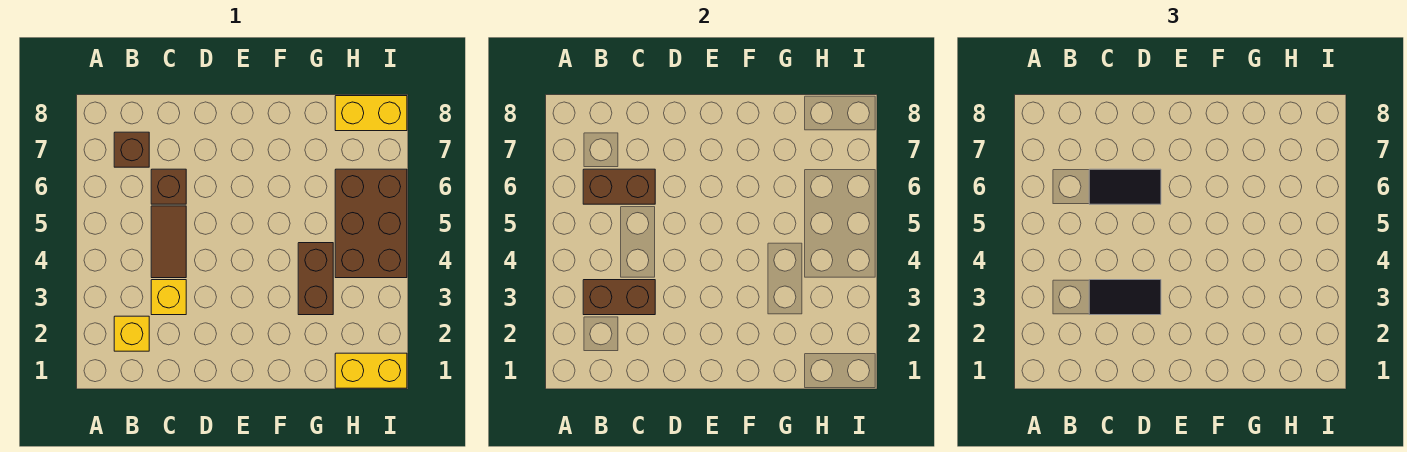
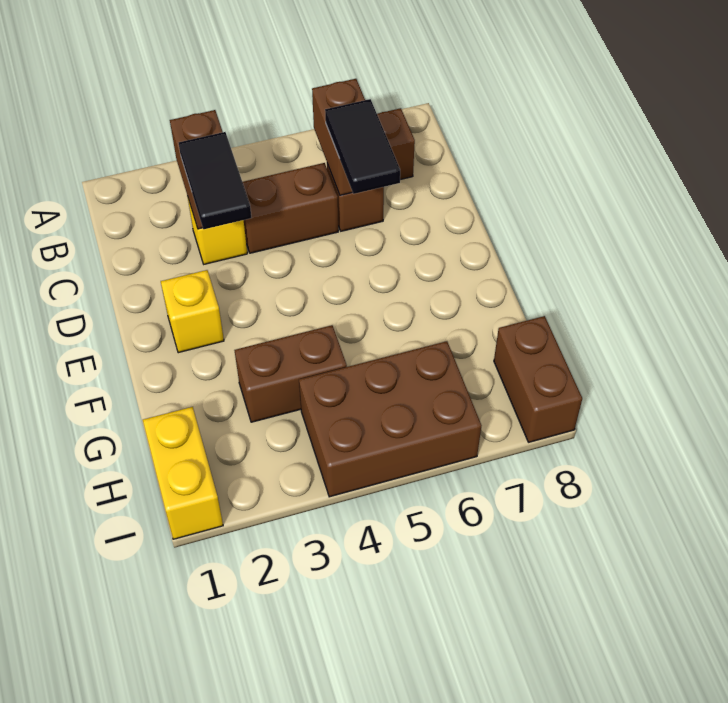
yellow 1x1 brick [114,316,149,351] -> yellow 1x1 brick moved to [161,270,224,353]
brown 1x2 tile [151,206,186,278] -> brown 1x2 brick [243,163,338,253]
yellow 1x2 brick [335,96,407,131] -> brown 1x2 brick [494,316,582,442]

